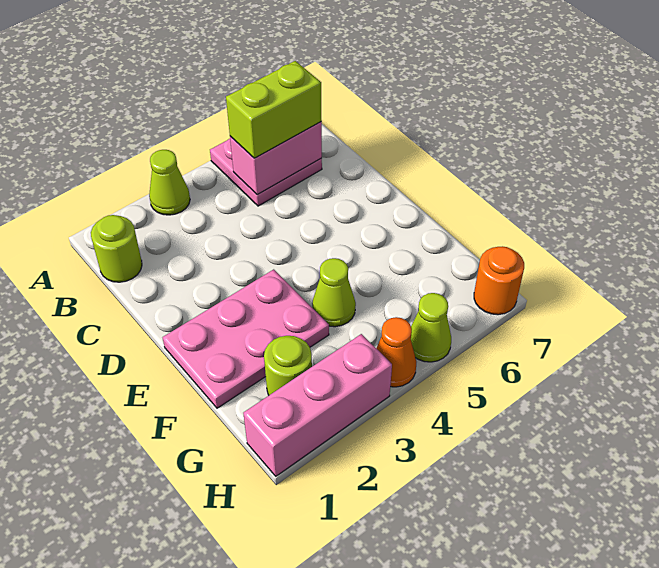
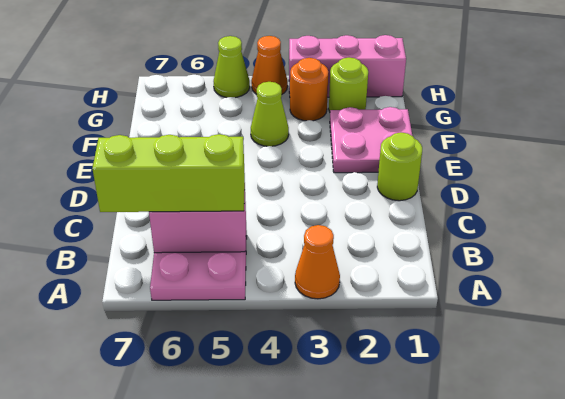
lime 1x1 cone [149,150,190,215] -> orange 1x1 cone [295,225,340,299]
lime 1x1 round brick [91,215,142,282] -> lime 1x1 round brick moved to [377,133,422,201]
lime 1x2 brick [226,61,321,158] -> lime 1x3 brick [92,134,245,212]
pink 2x3 plate [163,269,329,408] -> pink 2x2 plate [330,107,412,173]
orange 1x1 round brick [474,246,524,315] -> orange 1x1 round brick moved to [290,58,328,121]

